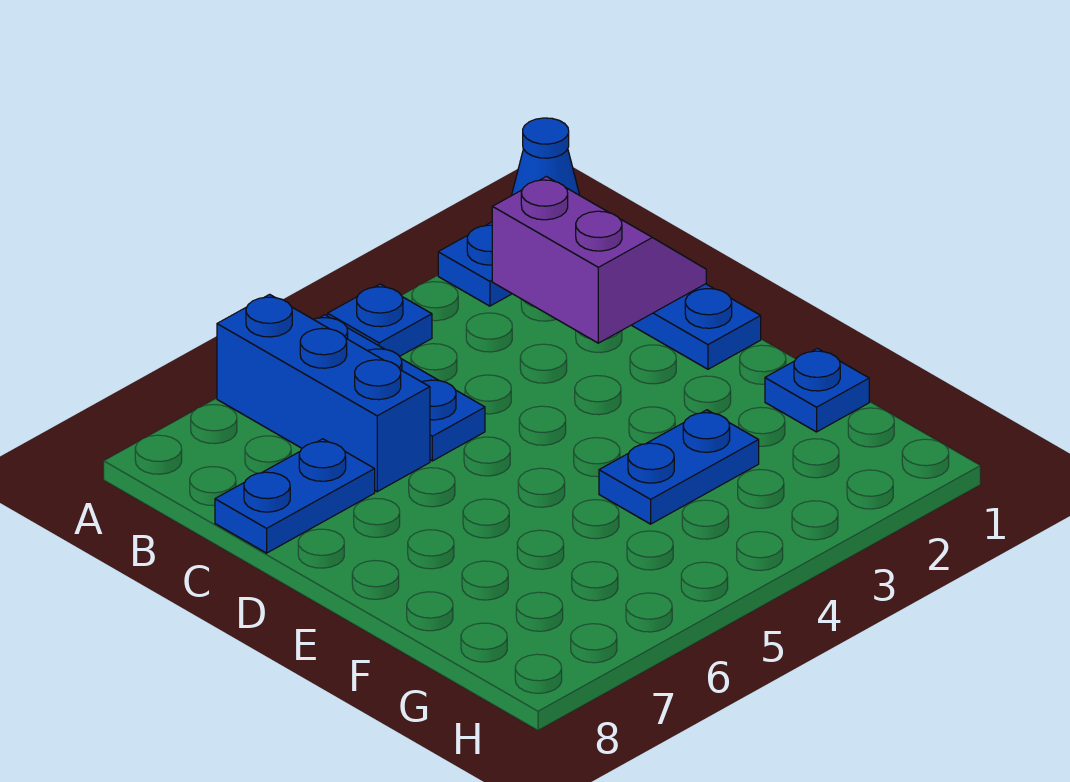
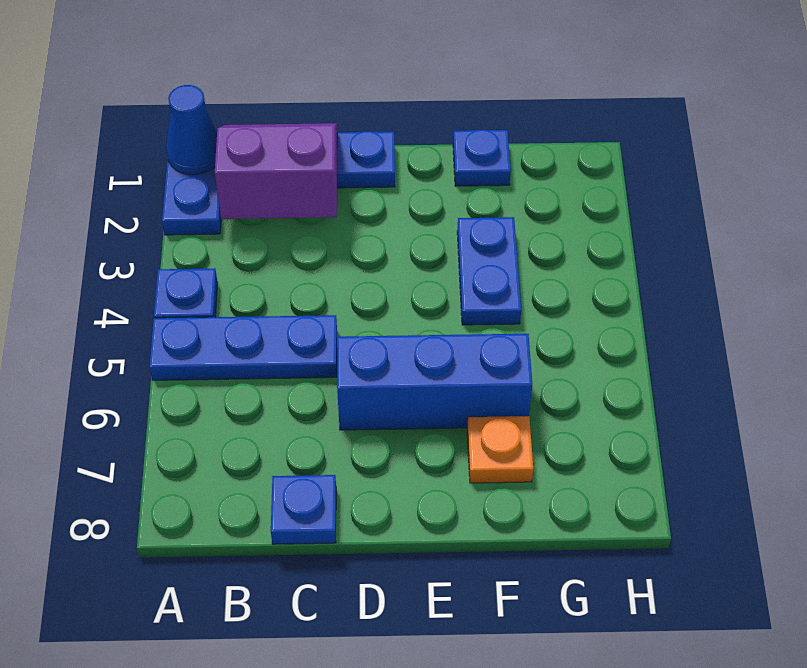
blue 1x3 brick [217,294,430,492] -> blue 1x3 brick moved to [337,334,532,430]
blue 1x2 plate [215,439,375,553] -> blue 1x1 plate [271,475,336,544]
none -> orange 1x1 plate [467,416,533,483]

